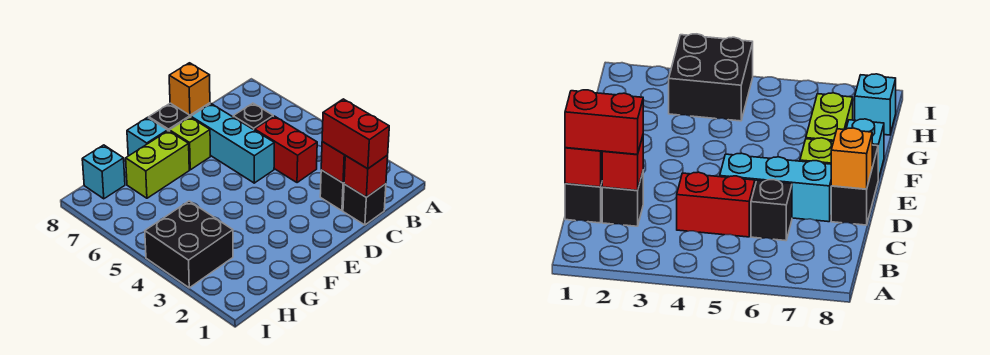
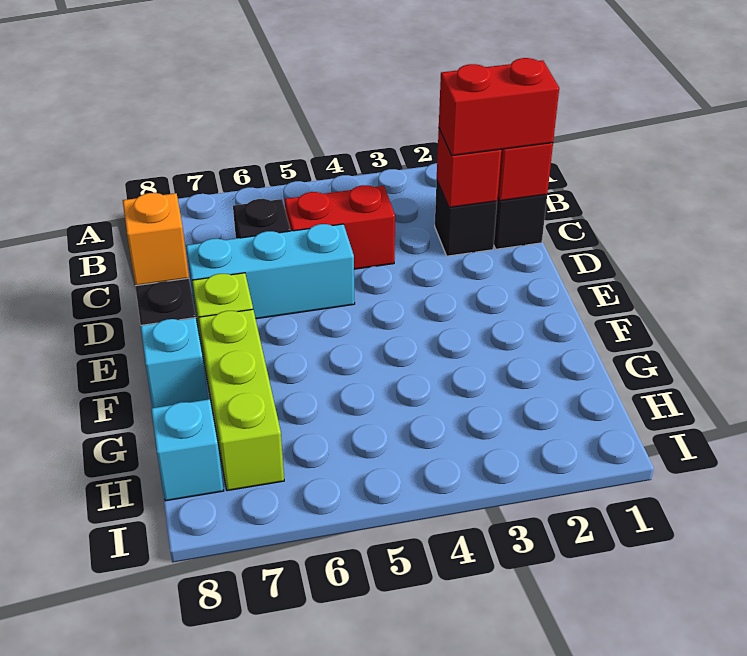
lime 1x2 brick [126,131,189,198] -> lime 1x3 brick [199,309,284,491]
black 2x2 brick [145,201,233,288] -> none

